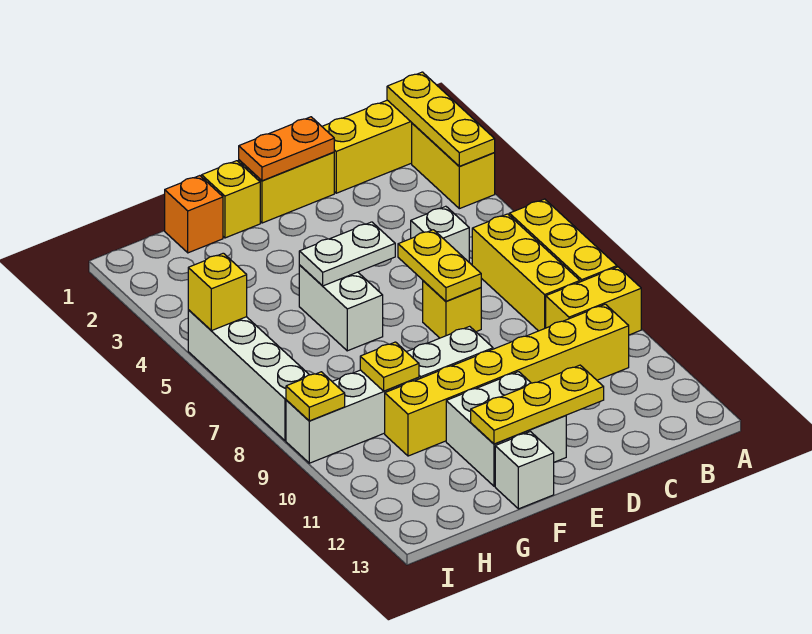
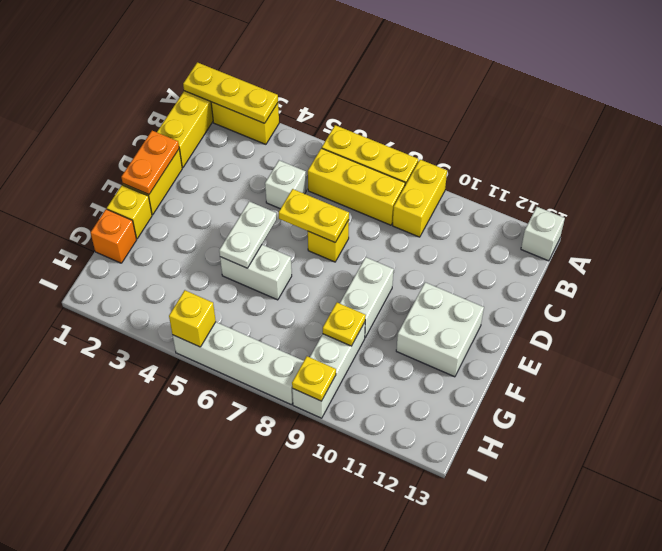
yellow 1x6 brick [385,304,629,456] -> none
yellow 1x3 plate [471,365,604,444] -> none
white 1x1 brick [495,432,554,509] -> white 1x1 brick moved to [521,207,565,261]

